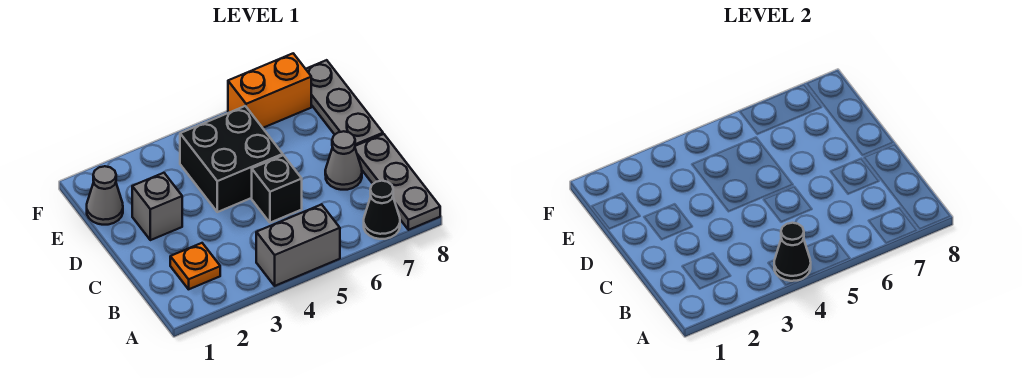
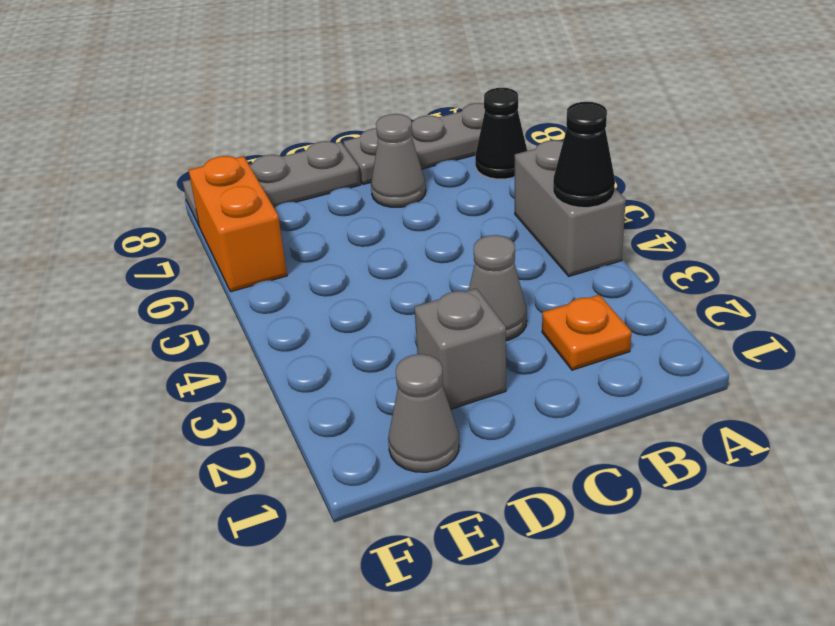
none -> grey 1x1 cone [469,235,527,341]
black 1x1 brick [252,155,302,223] -> none
black 2x2 brick [180,106,283,212] -> none

